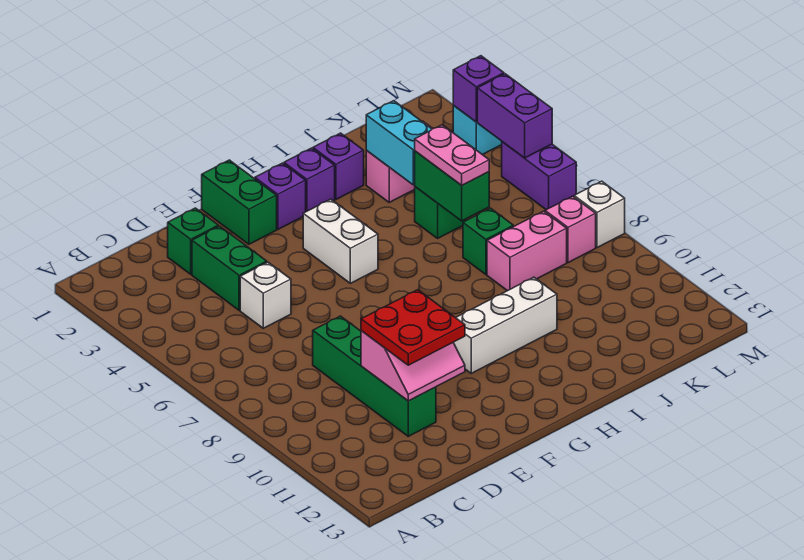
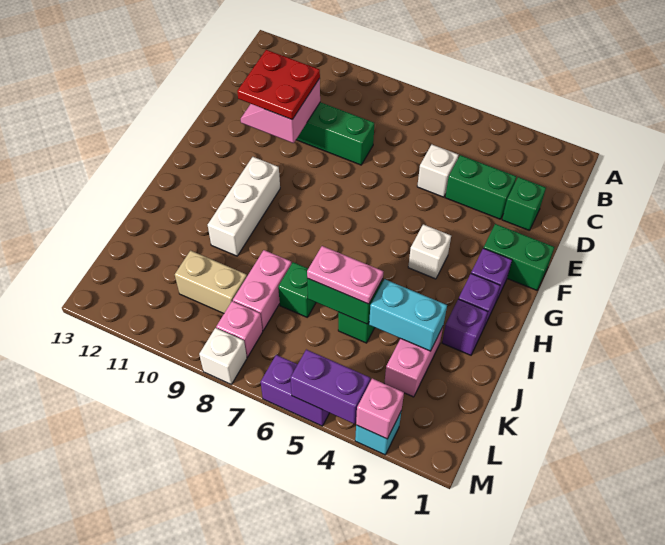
white 1x2 brick [303,199,378,283] -> white 1x1 brick [408,224,451,279]
none -> tan 1x2 brick [175,251,247,313]
purple 1x1 brick [453,56,504,122] -> pink 1x1 brick [356,379,404,439]

